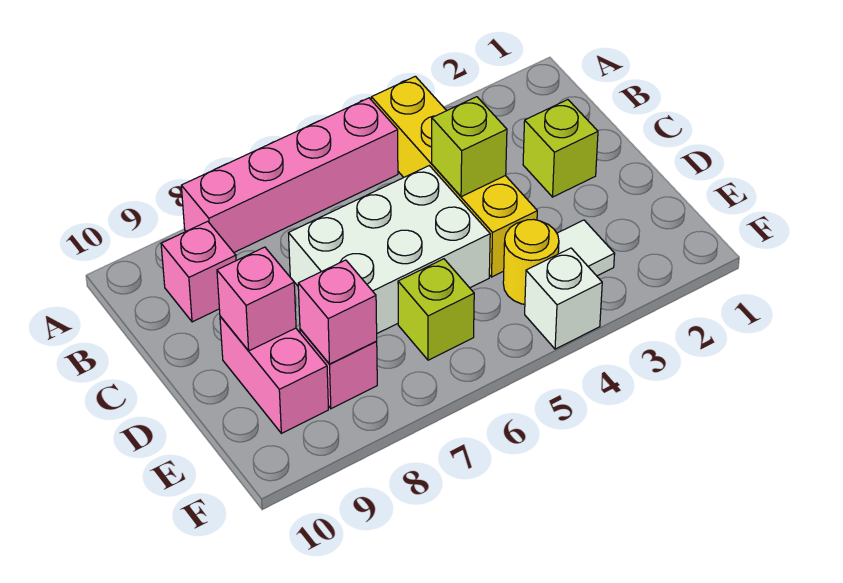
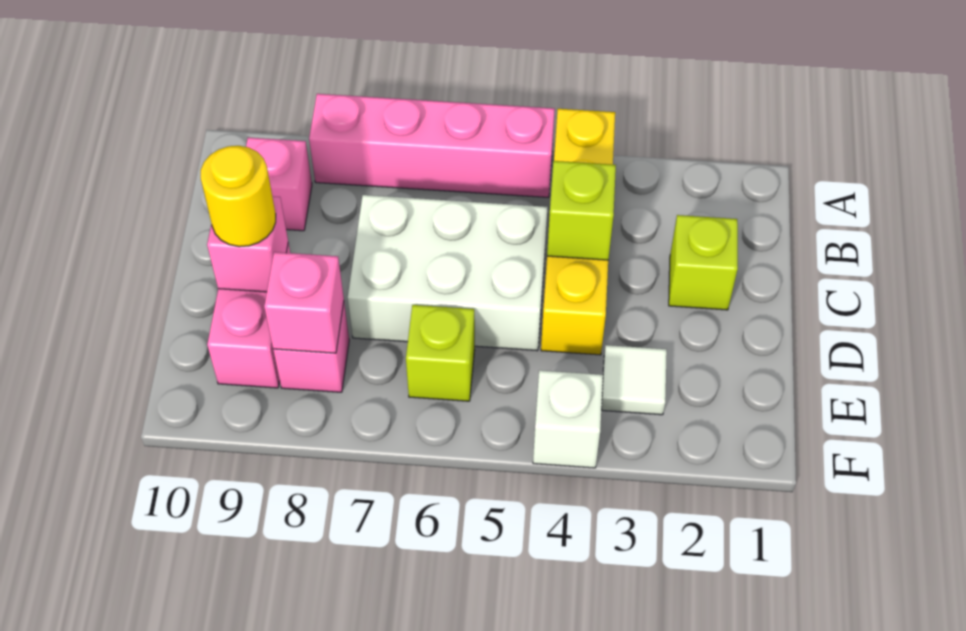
yellow 1x1 round brick [503,219,559,304] -> yellow 1x1 round brick moved to [201,146,276,247]

